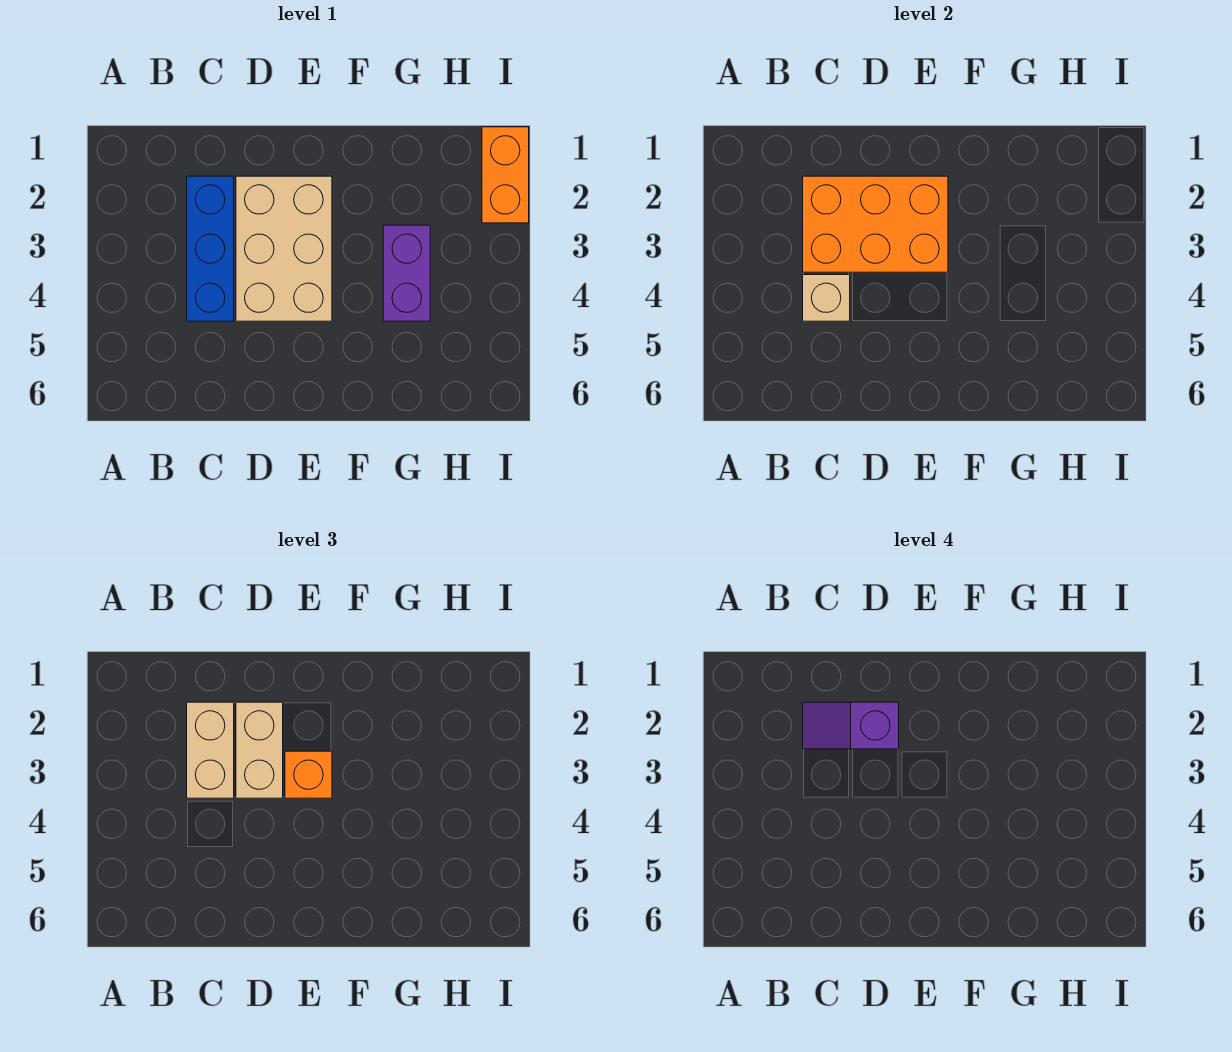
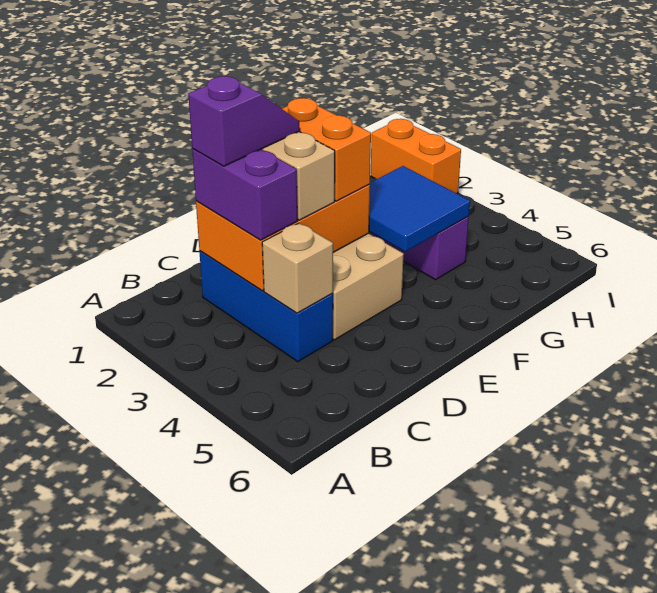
tan 1x2 brick [187,702,234,798] -> purple 1x2 brick [192,149,297,240]
purple 1x2 slope [803,702,899,749] -> purple 1x2 slope turned to [188,76,300,166]
orange 1x1 brick [285,751,332,798] -> orange 1x2 brick [282,98,371,201]
none -> blue 2x2 tile [369,166,470,252]

